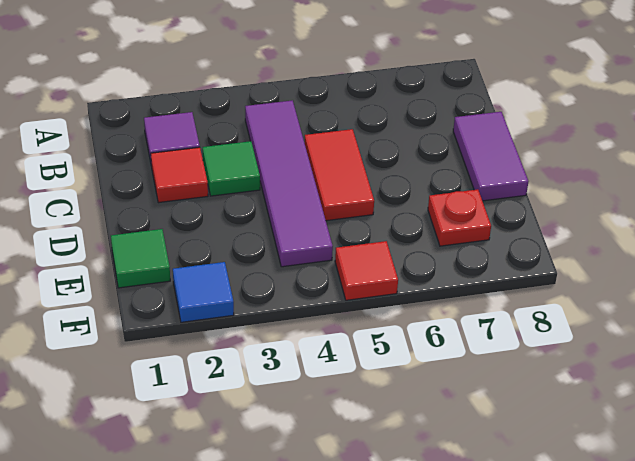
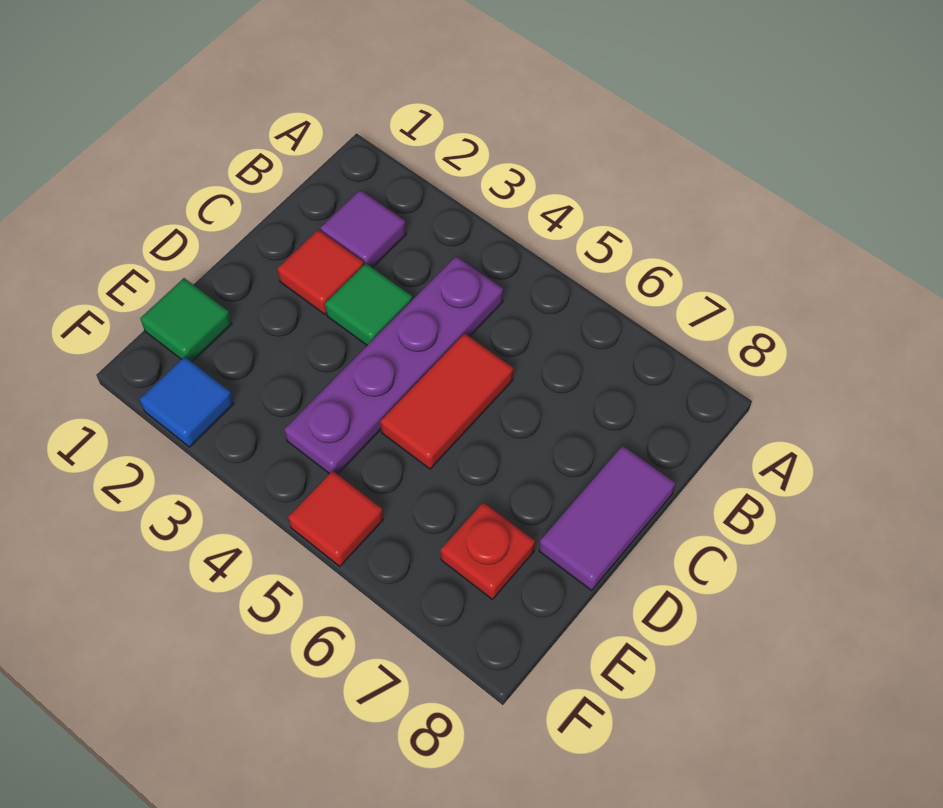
purple 1x4 tile [245,100,333,267] -> purple 1x4 plate [284,256,503,474]

